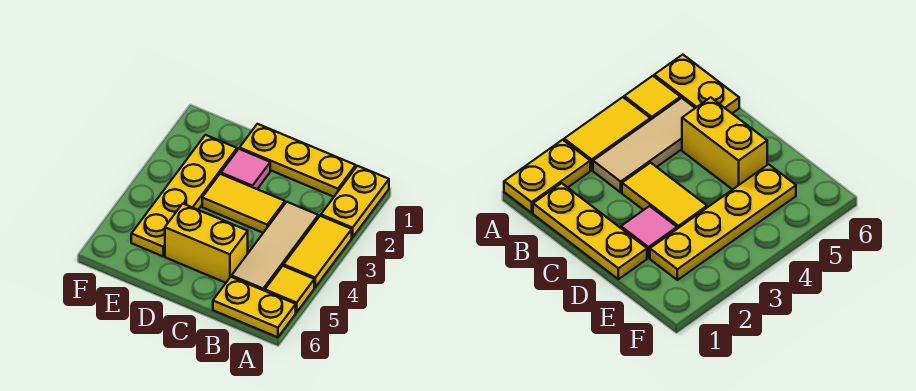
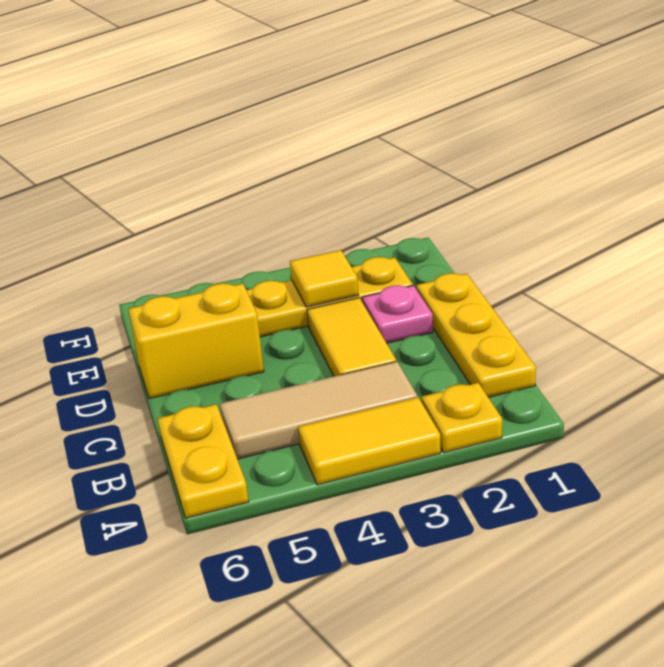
yellow 1x2 plate [321,166,389,237] -> yellow 1x1 plate [421,383,502,453]
yellow 1x1 tile [265,266,314,312] -> yellow 1x1 tile moved to [290,250,358,307]
yellow 1x2 brick [165,204,248,283] -> yellow 1x2 brick turned to [128,283,264,399]
pink 1x1 tile [221,149,270,189] -> pink 1x1 plate [362,285,433,343]

